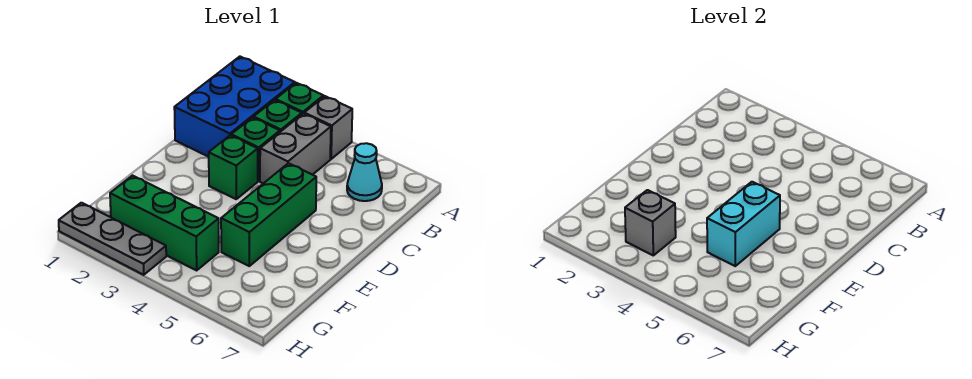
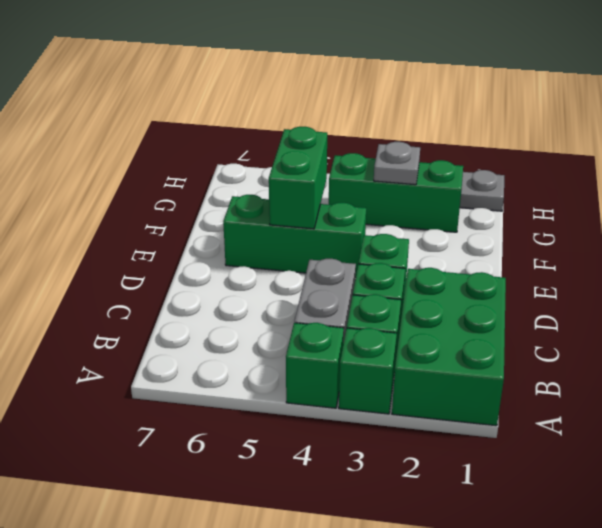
blue 2x3 brick [174,57,295,157] -> green 2x3 brick [392,268,506,426]
grey 1x1 brick [304,96,352,159] -> green 1x1 brick [286,323,344,408]
cyan 1x1 cone [347,143,382,201] -> none
green 1x3 brick [221,163,316,266] -> green 1x3 brick turned to [223,195,366,277]
cyan 1x2 brick [707,182,780,266] -> green 1x2 brick [269,127,327,229]
grey 1x1 brick [625,190,676,255] -> grey 1x1 plate [374,142,420,185]

